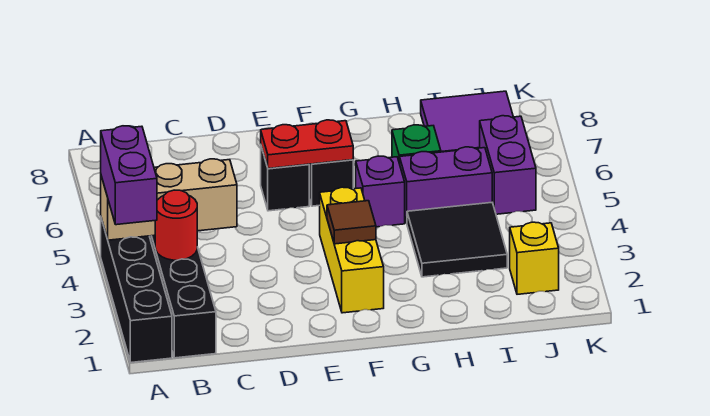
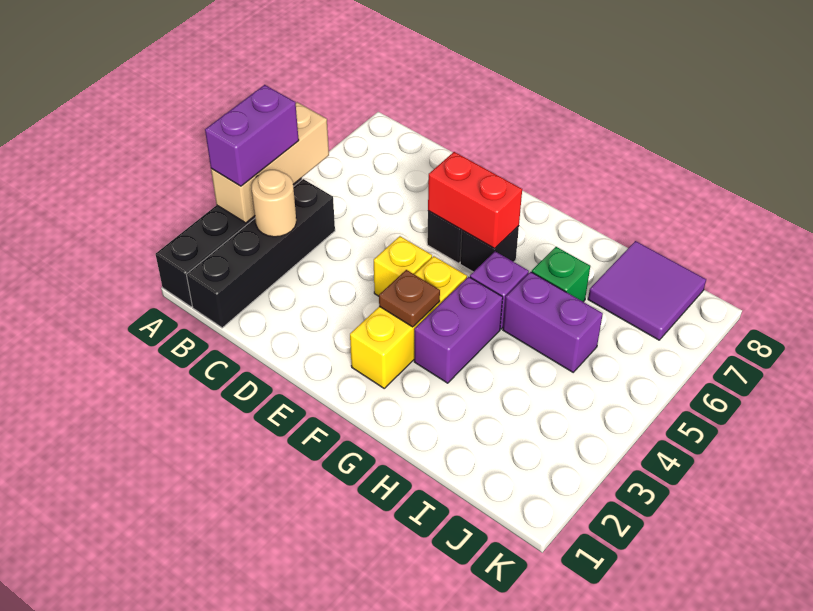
tan 1x3 brick [101,159,237,240] -> tan 1x3 brick turned to [211,102,329,223]
red 1x1 round brick [155,190,197,260] -> tan 1x1 round brick [252,170,296,237]
red 1x2 plate [261,120,353,169] -> red 1x2 brick [428,152,522,249]
brown 1x1 tile [327,201,376,244] -> brown 1x1 plate [379,270,440,327]
black 2x2 tile [407,202,507,277] -> none
yellow 1x1 brick [510,222,559,294] -> yellow 1x1 brick moved to [374,236,432,296]
purple 1x2 brick [480,116,536,214] -> purple 1x2 brick moved to [414,277,503,383]

